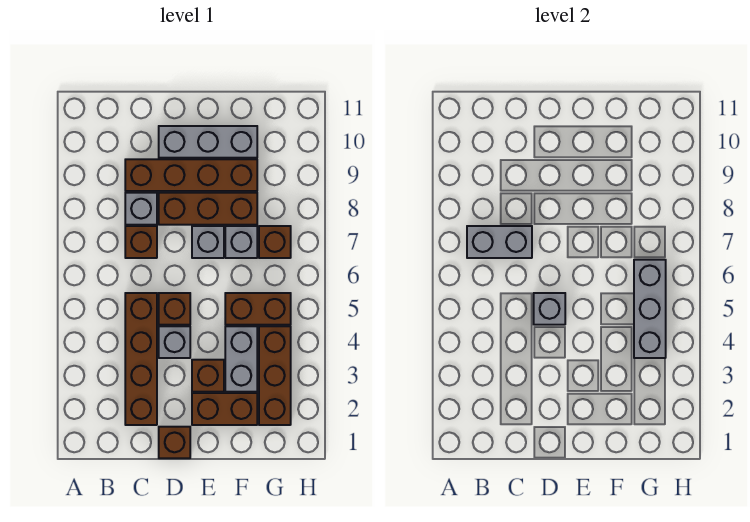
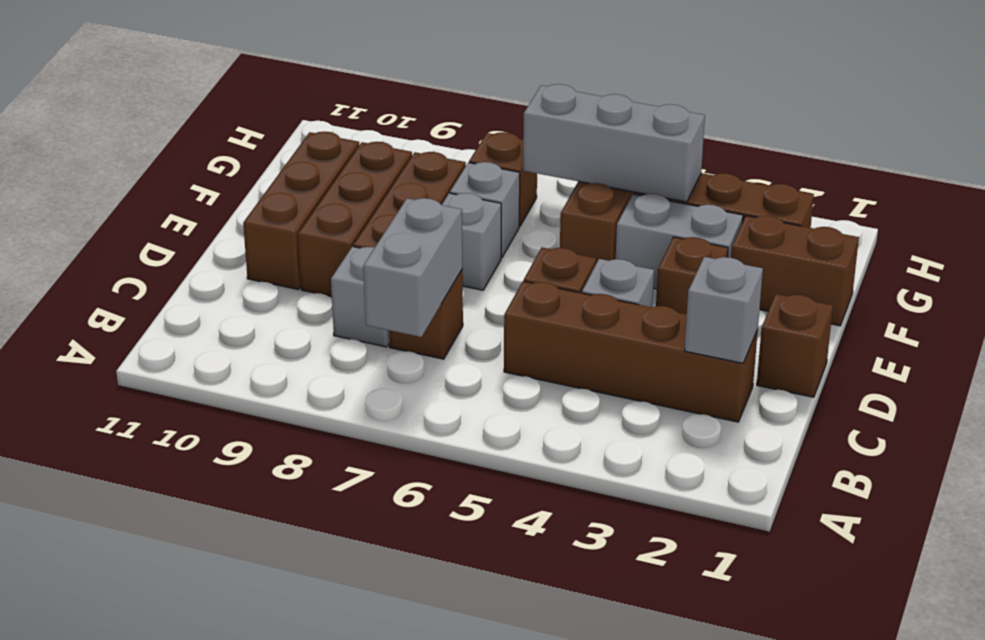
brown 1x4 brick [125,159,257,191] -> brown 1x3 brick [298,142,412,297]
grey 1x1 brick [534,293,565,325] -> grey 1x1 brick moved to [685,257,763,363]
grey 1x3 brick [159,126,257,158] -> brown 1x3 brick [243,132,359,290]
brown 1x2 brick [192,393,257,425] -> brown 1x2 brick turned to [731,216,859,326]

